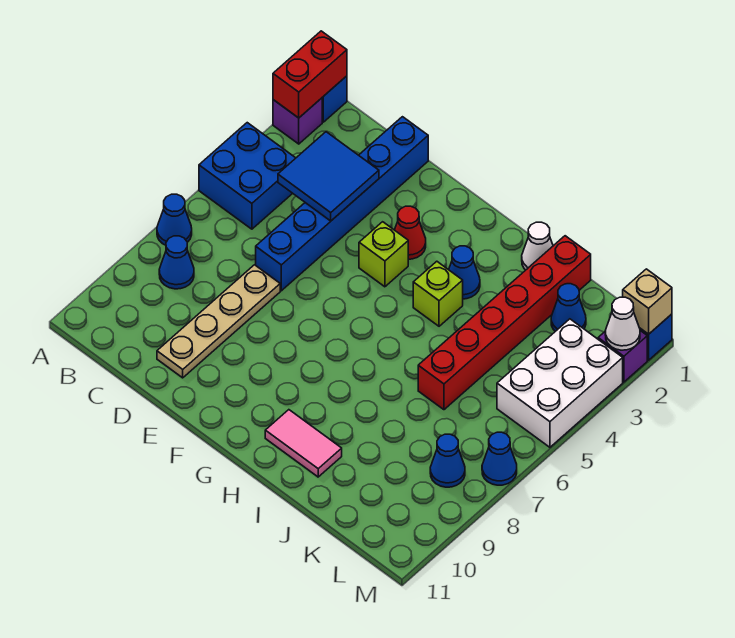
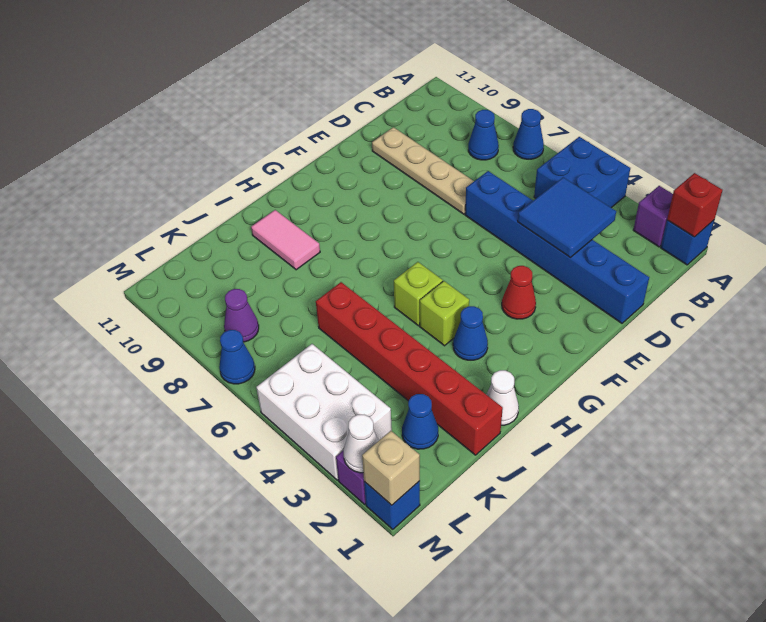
red 1x2 brick [273,31,347,118] -> red 1x1 brick [667,173,723,237]
lime 1x1 brick [359,222,408,287] -> lime 1x1 brick moved to [394,262,443,326]
pink 1x2 tile [265,410,342,477] -> pink 1x2 tile turned to [251,210,320,270]
blue 1x1 cone [430,434,465,487] -> purple 1x1 cone [224,289,259,342]

